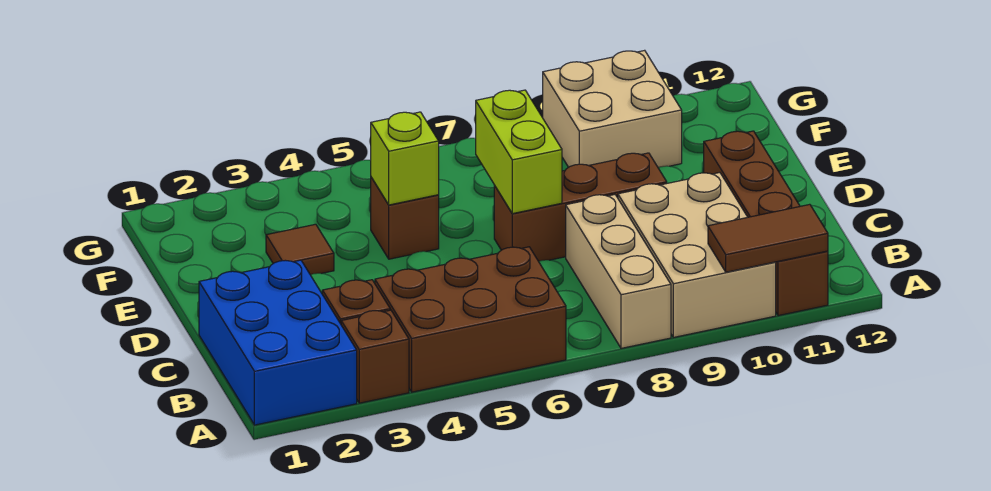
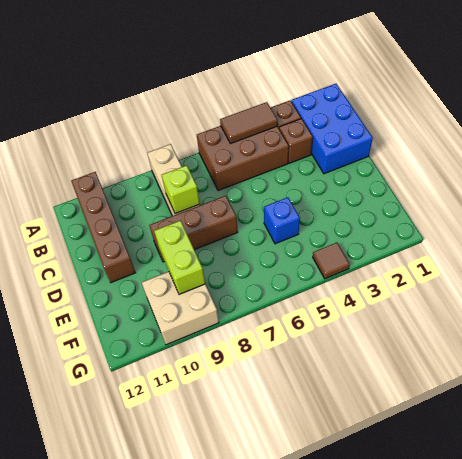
tan 2x3 brick [618,173,776,337] -> none
brown 1x2 tile [708,204,828,272] -> brown 1x2 tile moved to [220,102,278,144]
lime 1x2 brick [476,90,562,214] -> lime 1x2 brick moved to [154,221,205,294]
brown 1x1 tile [266,224,334,275] -> brown 1x1 tile moved to [313,243,350,279]
brown 1x1 brick [371,177,439,259] -> blue 1x1 brick [264,197,300,244]
lime 1x1 brick [371,112,439,205] -> lime 1x1 brick moved to [162,165,200,214]

